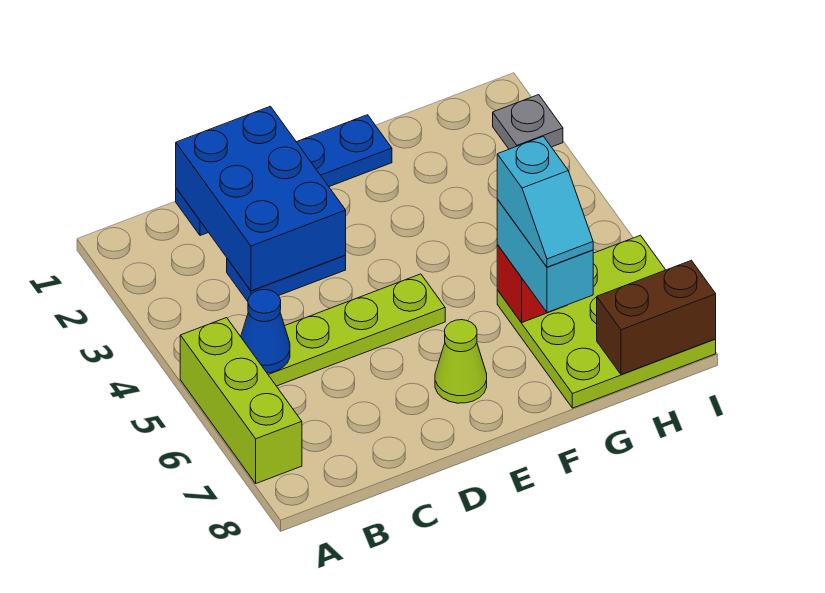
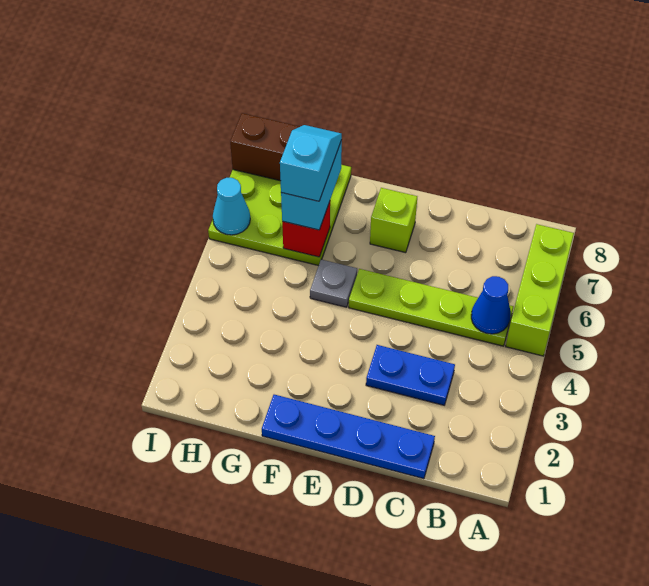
blue 2x3 brick [176,106,346,291] -> none
lime 1x1 cone [435,320,487,403] -> lime 1x1 brick [370,188,417,253]
grey 1x1 plate [493,95,563,149] -> grey 1x1 plate moved to [310,260,357,307]
none -> cyan 1x1 cone [213,178,250,235]

